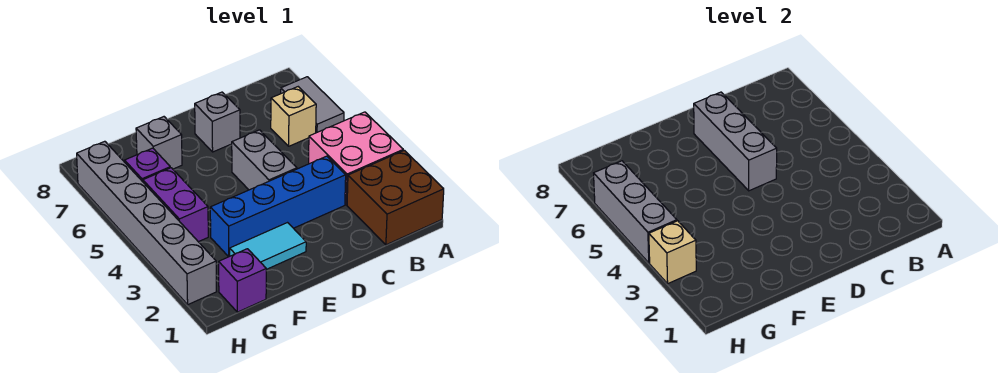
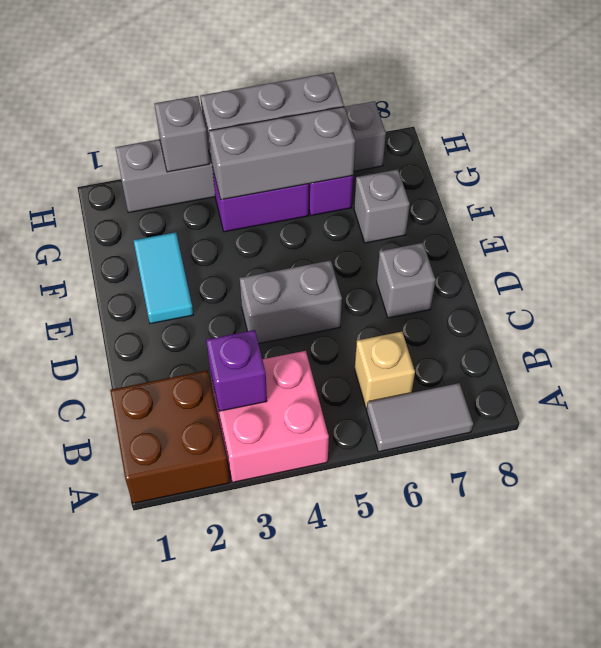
blue 1x4 brick [210,156,346,257] -> none
grey 1x3 brick [693,92,777,191] -> grey 1x3 brick moved to [209,107,355,200]
purple 1x1 brick [219,249,266,312] -> purple 1x1 brick moved to [206,330,267,411]
tan 1x1 brick [649,221,696,283] -> grey 1x1 brick [155,96,210,172]

